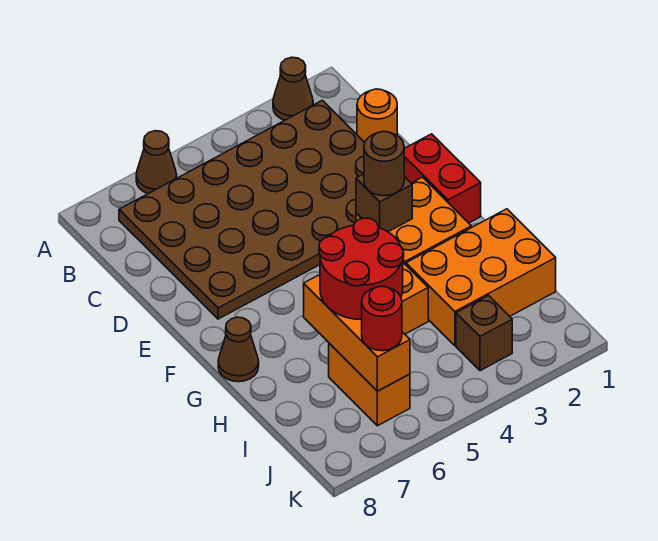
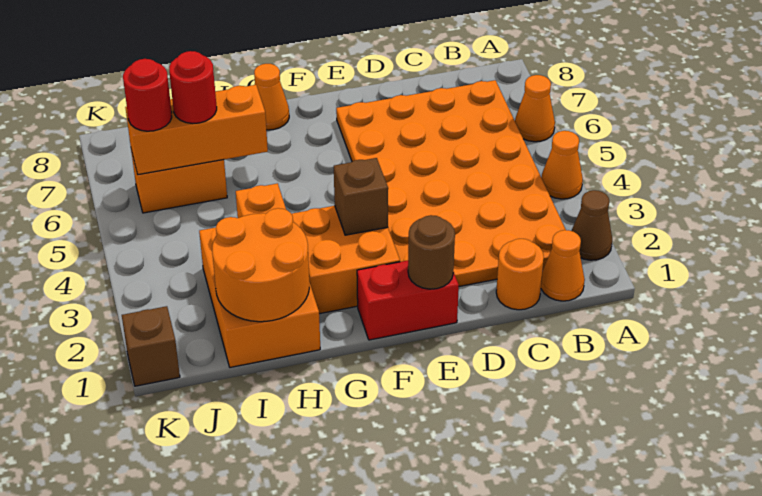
none -> orange 1x1 cone [541,131,583,199]
brown 1x1 cone [136,131,177,194] -> orange 1x1 cone [515,75,555,142]
none -> orange 1x1 cone [541,230,585,301]
brown 4x6 plate [119,100,365,319] -> orange 4x6 plate [336,80,566,287]
brown 1x1 round brick [364,131,404,196] -> brown 1x1 round brick moved to [408,215,455,289]
brown 1x1 cone [218,317,259,382] -> orange 1x1 cone [254,64,289,130]
none -> orange 2x2 round brick [212,208,309,322]
red 2x2 round brick [319,218,404,320] -> red 1x1 round brick [169,51,217,123]
brown 1x1 brick [456,296,512,371] -> brown 1x1 brick moved to [122,306,180,386]

